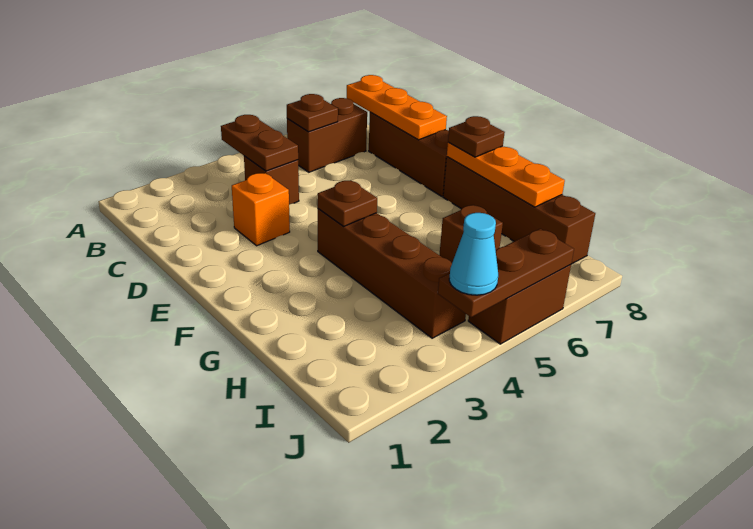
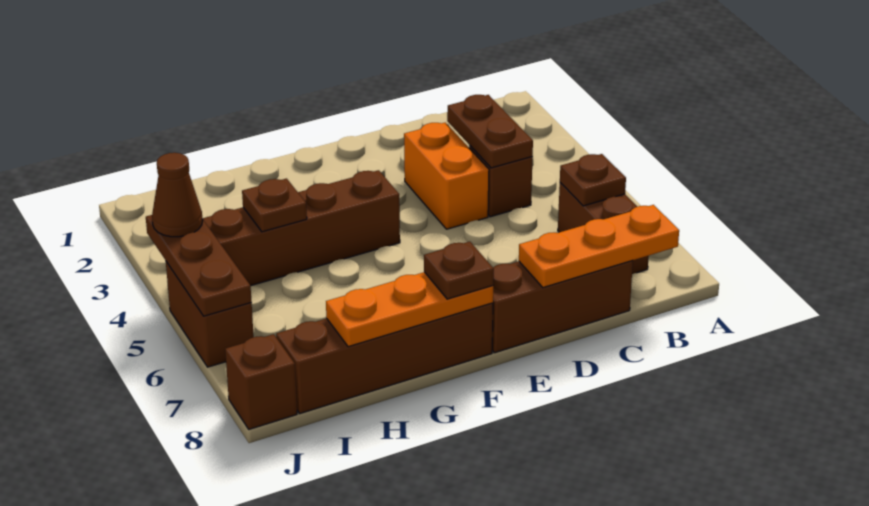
brown 1x2 plate [221,115,298,171] -> brown 1x2 plate turned to [447,95,533,168]
orange 1x1 brick [232,173,290,246] -> orange 1x2 brick [404,123,489,229]
brown 1x1 plate [318,180,377,227] -> brown 1x1 plate moved to [242,179,307,232]
brown 1x1 brick [440,205,503,263] -> brown 1x1 brick moved to [225,334,297,429]
cyan 1x1 cone [449,213,498,295] -> brown 1x1 cone [152,153,203,237]

